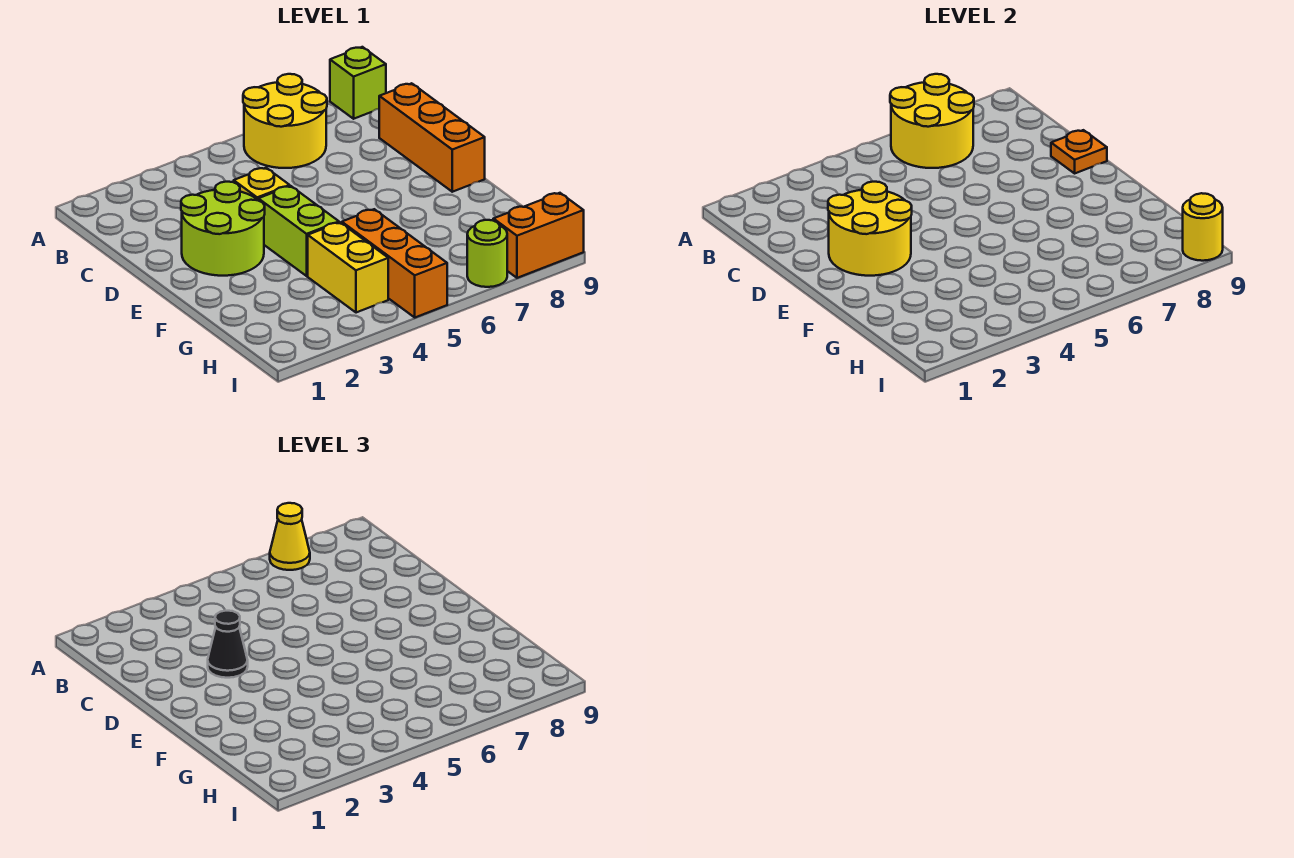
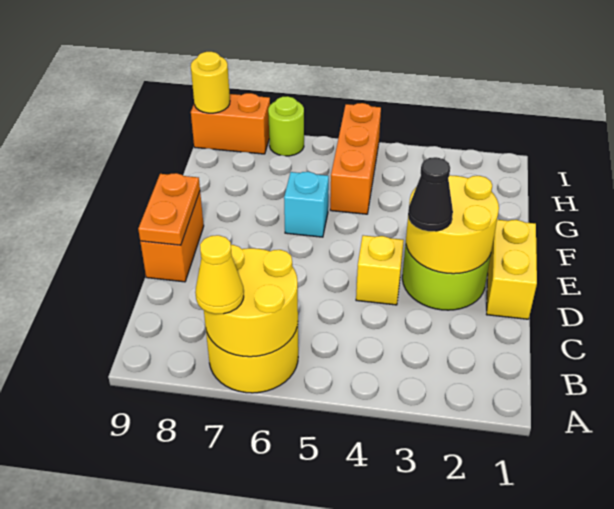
lime 1x1 brick [330,47,386,119] -> none
orange 1x3 brick [379,83,485,192] -> orange 1x2 brick [140,192,204,282]
orange 1x1 plate [1051,130,1107,173] -> orange 1x2 plate [138,173,200,245]
lime 1x2 brick [258,186,339,276] -> none
none -> cyan 1x1 brick [284,172,329,237]
yellow 1x2 brick [308,223,388,313] -> yellow 1x2 brick moved to [487,220,537,319]

